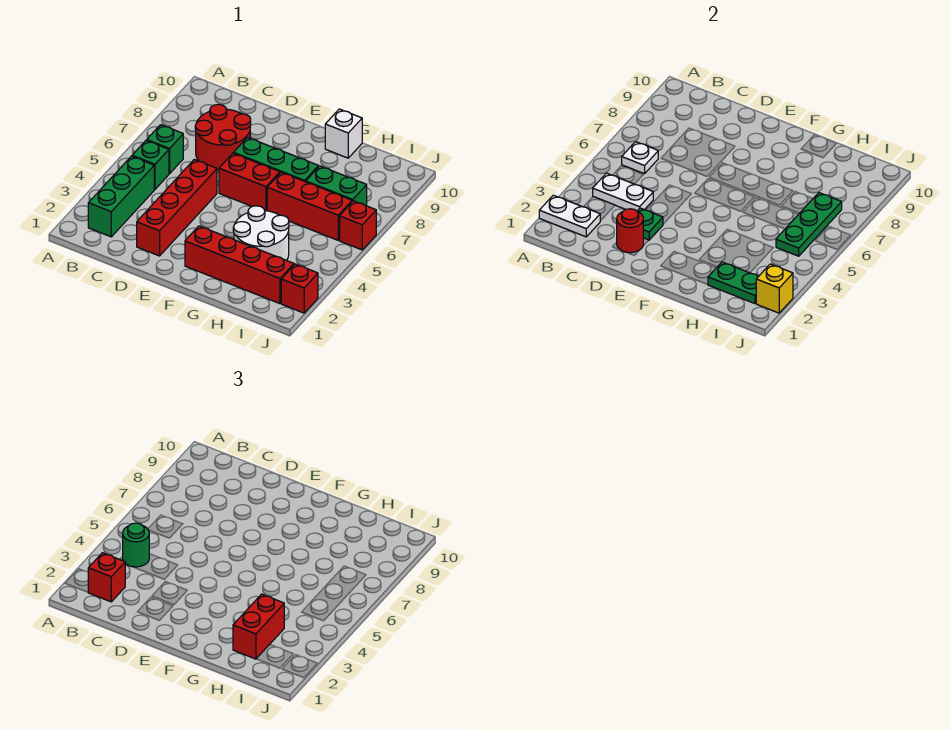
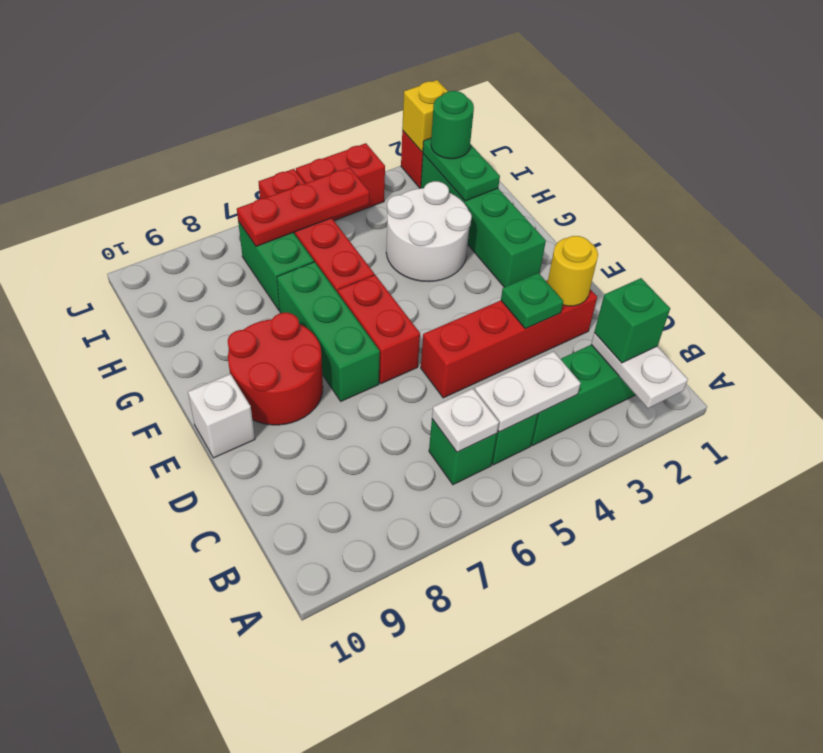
red 1x1 brick [88,553,125,602] -> green 1x1 brick [594,278,670,363]
white 1x2 plate [593,173,653,211] -> white 1x2 plate turned to [475,351,581,432]
green 1x1 round brick [123,523,149,567] -> green 1x1 round brick moved to [431,91,474,159]
red 2x2 round brick [195,104,251,170] -> red 2x2 round brick moved to [228,313,323,425]
red 1x1 round brick [617,209,643,253] -> yellow 1x1 round brick [547,236,598,306]
red 1x4 brick [185,226,294,304] -> green 1x4 brick [421,154,546,287]
white 1x1 brick [325,109,362,158] -> white 1x1 brick moved to [188,374,255,458]
red 1x2 brick [233,594,284,659] -> red 1x2 brick moved to [296,143,385,221]
green 1x3 plate [776,193,842,256] -> red 1x3 plate [237,168,370,246]

